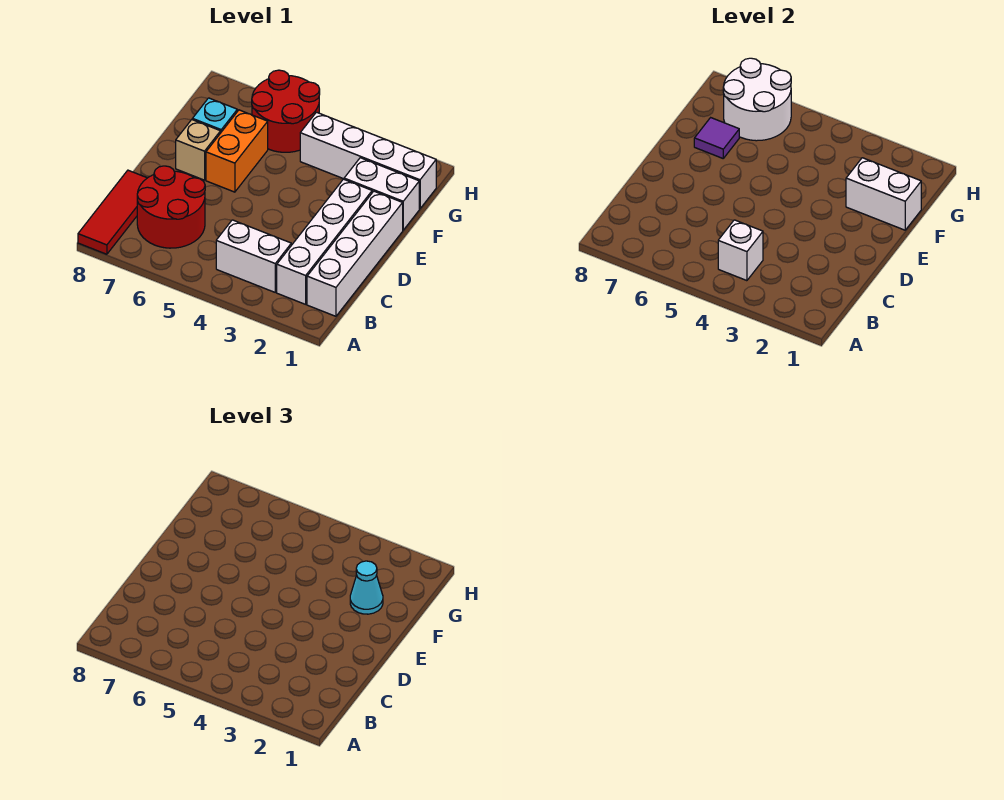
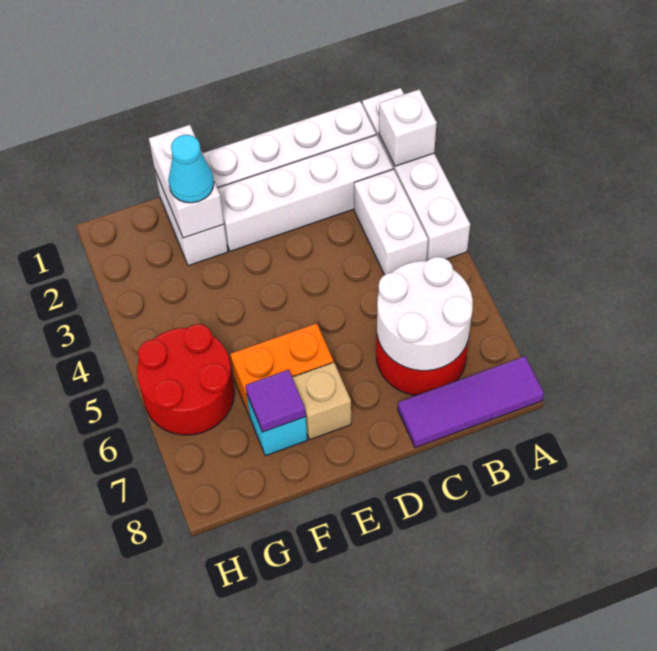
red 1x3 tile [78,170,147,254] -> purple 1x3 tile [398,356,544,448]
white 1x1 brick [718,220,763,281] -> white 1x1 brick moved to [379,89,437,166]
white 1x4 brick [300,112,436,209] -> white 1x4 brick moved to [362,88,470,261]
white 2x2 round brick [723,58,791,141] -> white 2x2 round brick moved to [377,257,473,371]

